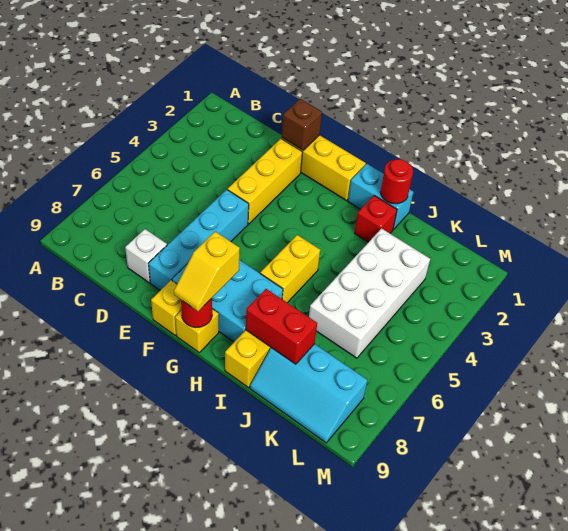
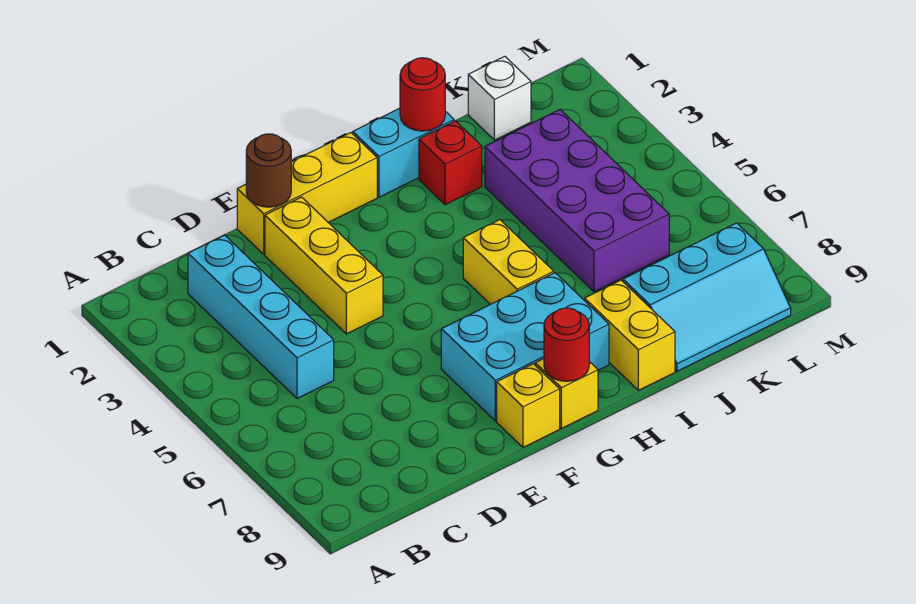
white 1x1 brick [125,229,167,283] -> white 1x1 brick moved to [468,56,531,140]
brown 1x1 brick [282,99,322,150] -> brown 1x1 round brick [246,134,291,207]
cyan 1x4 brick [149,190,249,290] -> cyan 1x4 brick moved to [188,235,334,399]
yellow 1x2 slope [174,232,240,311] -> none
red 1x2 brick [246,289,317,364] -> none
white 2x4 brick [309,229,430,358] -> purple 2x4 brick [485,110,669,292]

